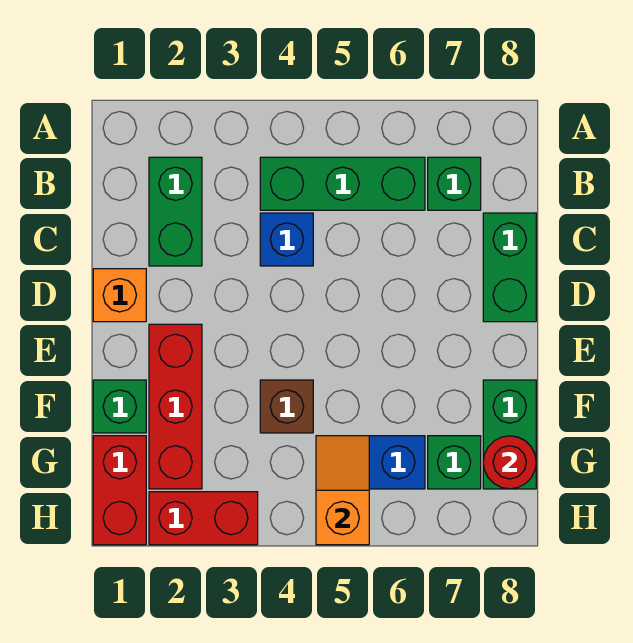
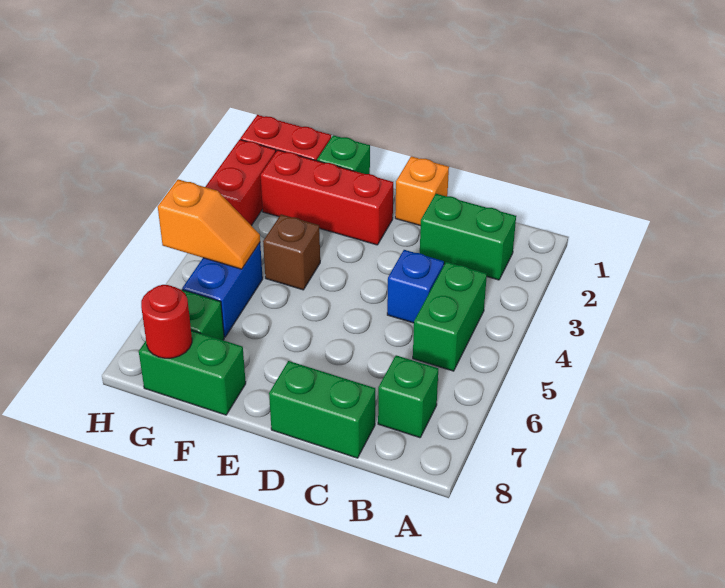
green 1x3 brick [260,157,425,210] -> green 1x2 brick [413,262,487,371]

